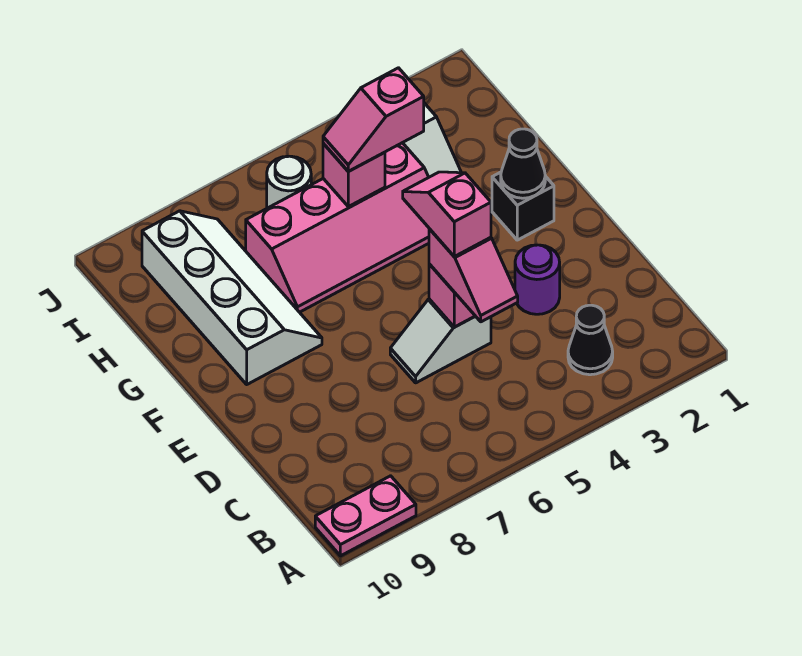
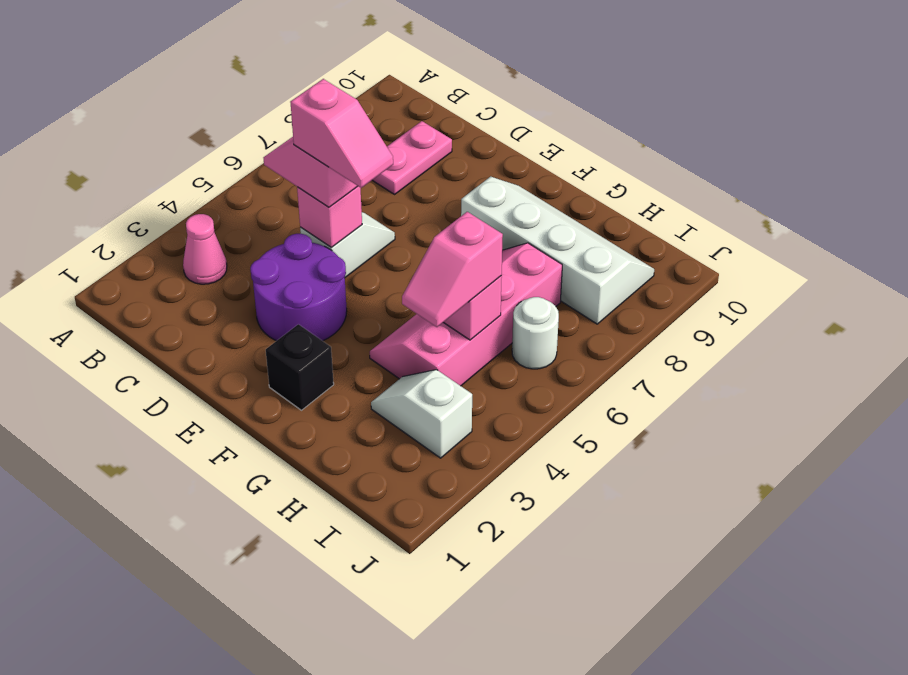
pink 1x2 plate [315,476,416,556] -> pink 1x2 plate moved to [372,121,452,194]
black 1x1 cone [568,305,613,375] -> pink 1x1 cone [183,214,227,284]
purple 1x1 round brick [515,245,560,314] -> purple 2x2 round brick [250,234,347,341]
black 1x1 cone [501,129,545,198] -> none
white 2x4 slope [142,211,322,384] -> white 2x4 slope turned to [461,176,654,324]
pink 1x2 slope [323,68,424,171] -> pink 1x2 slope turned to [402,212,503,327]

